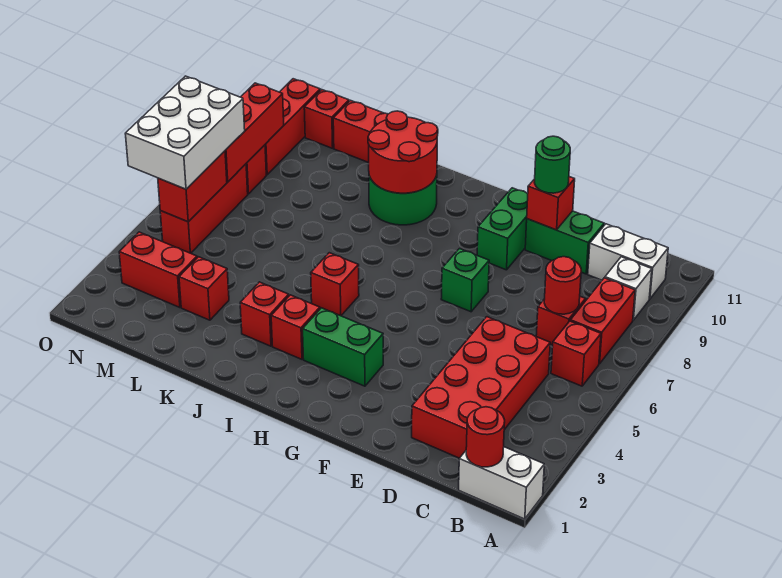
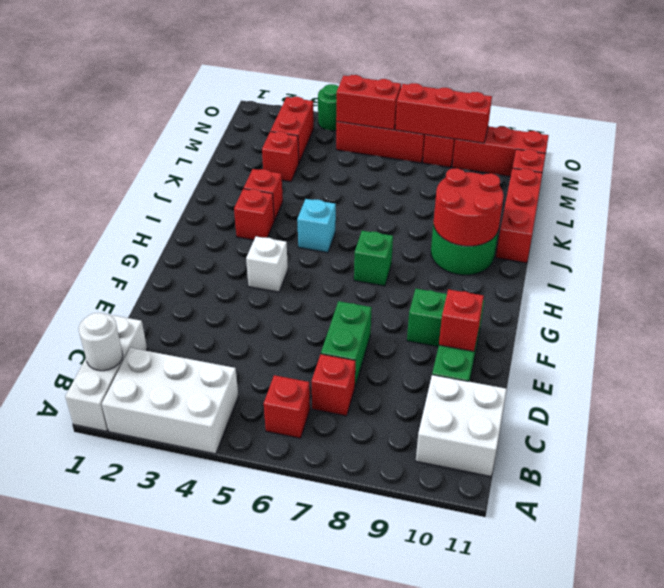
white 1x2 brick [459,447,544,519] -> white 1x3 brick [65,315,147,431]
red 1x1 round brick [466,407,505,467] -> white 1x1 round brick [79,313,123,371]
red 1x2 brick [570,278,635,364] -> none
white 1x1 brick [605,257,652,320] -> white 1x1 brick moved to [246,237,288,292]
white 1x2 brick [588,224,668,299] -> white 2x2 brick [416,375,507,476]
red 2x4 brick [412,317,550,458] -> none
red 1x1 round brick [544,257,581,314] -> none
green 1x1 round brick [534,136,570,193] -> green 1x1 round brick moved to [318,84,339,131]
green 1x1 brick [441,249,489,312] -> green 1x1 brick moved to [354,231,393,286]
green 1x2 brick [303,308,383,386] -> green 1x2 brick moved to [321,301,372,386]
red 1x1 brick [311,253,359,316] -> cyan 1x1 brick [297,199,336,252]
white 2x3 brick [125,76,245,189] -> white 2x3 brick moved to [102,348,238,454]

